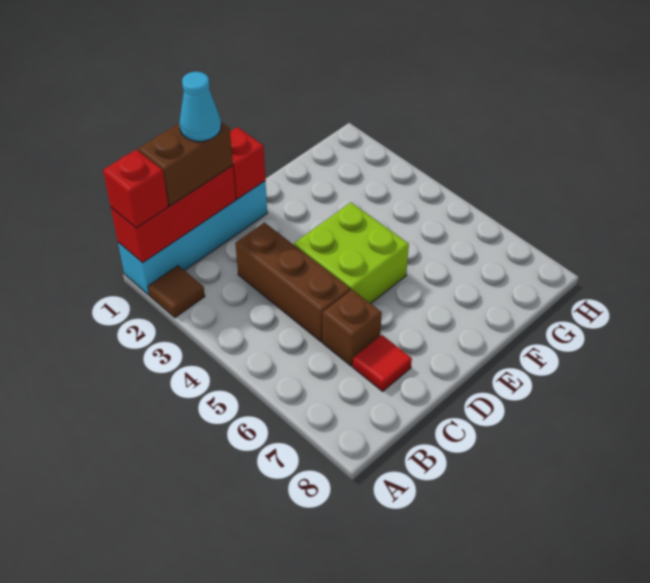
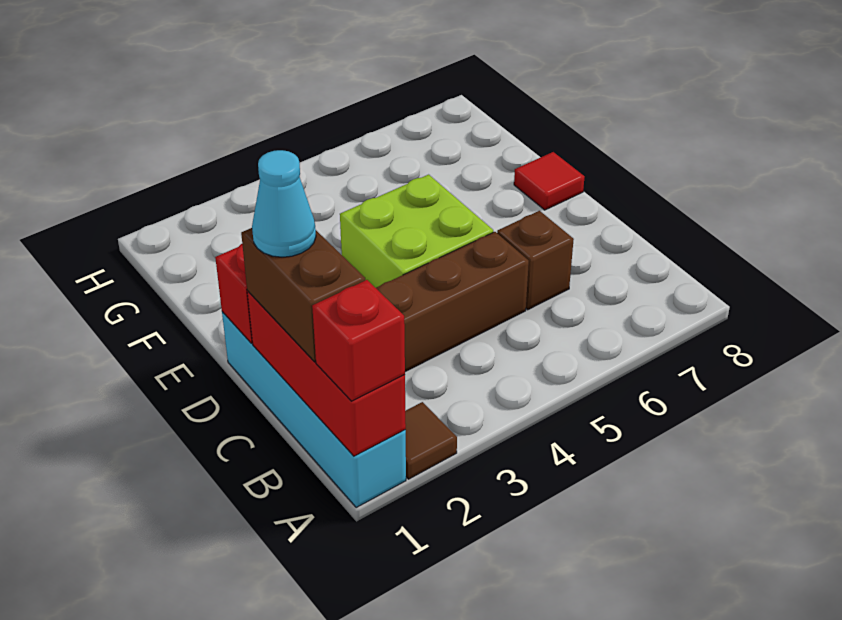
red 1x1 tile [353,335,412,391] -> red 1x1 tile moved to [514,152,585,210]

